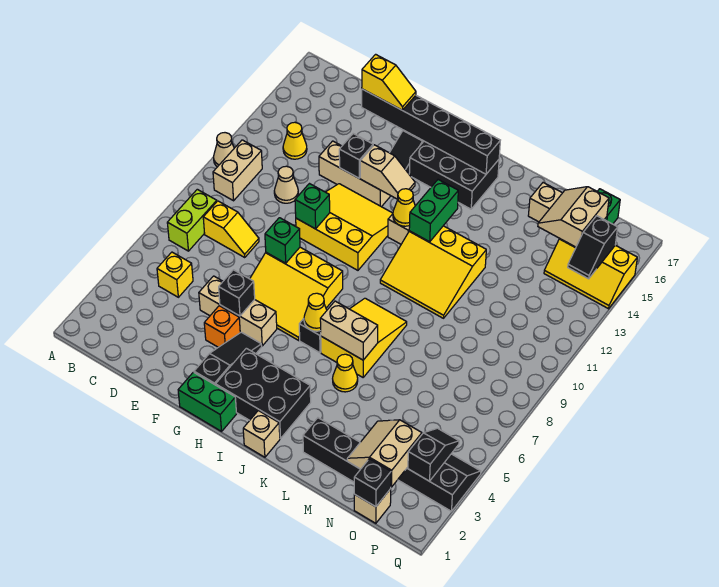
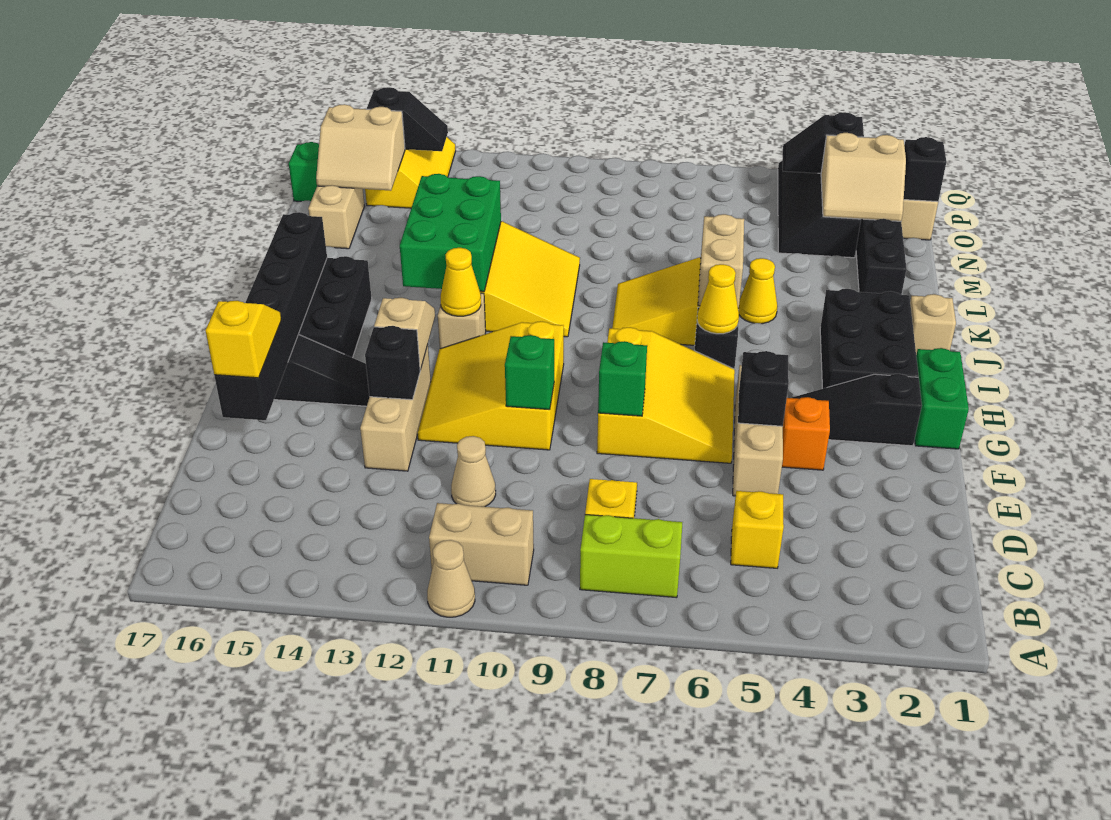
yellow 1x1 cone [283,122,307,159] -> none
green 1x2 brick [409,180,458,242] -> green 2x3 brick [400,174,501,292]

